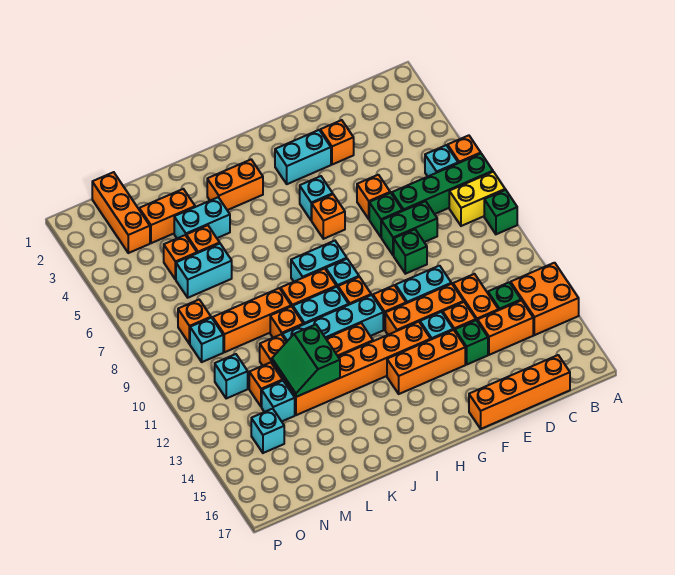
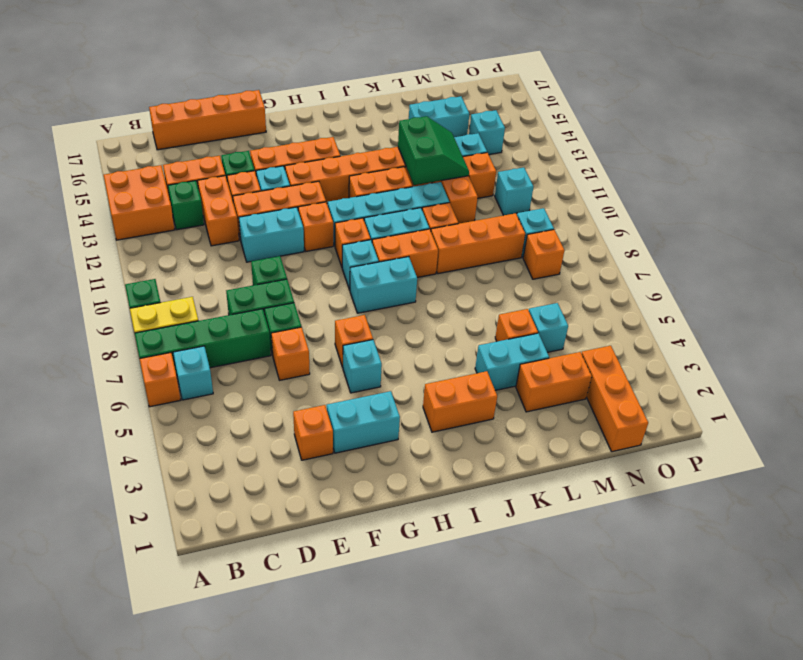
cyan 1x2 brick [176,244,232,298] -> cyan 1x2 brick moved to [409,96,469,137]
orange 1x1 brick [164,235,197,280] -> cyan 1x1 brick [529,303,568,352]

